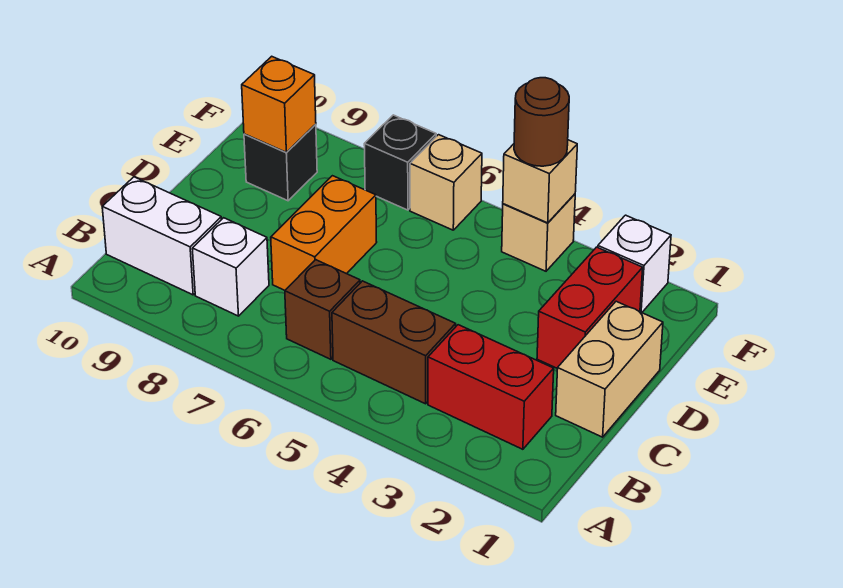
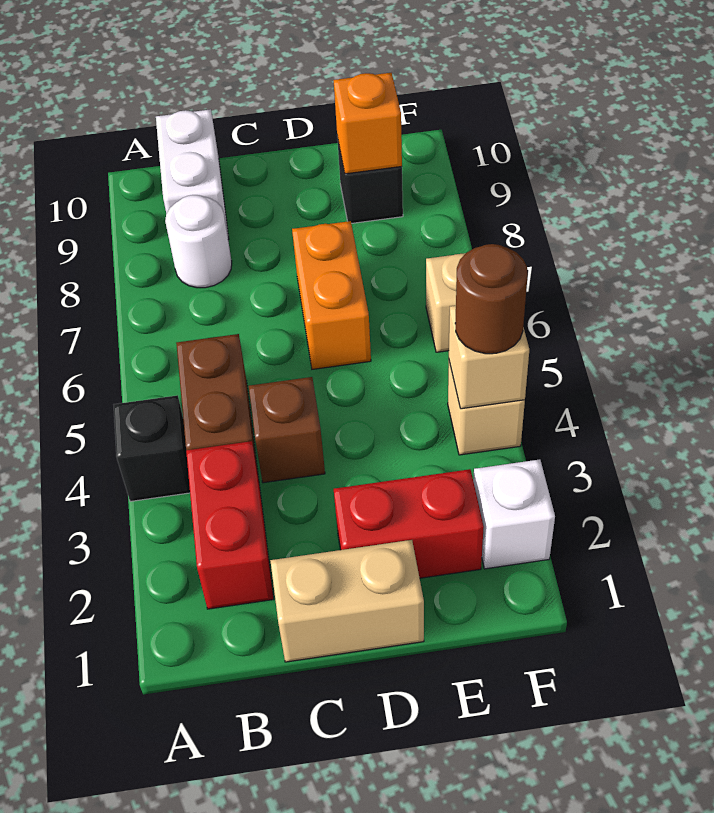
brown 1x1 brick [285,260,360,359] -> brown 1x1 brick moved to [249,377,325,483]
white 1x1 brick [192,218,269,316] -> white 1x1 round brick [165,195,232,288]
orange 1x2 brick [271,176,377,290] -> orange 1x2 brick turned to [292,221,371,369]
black 1x1 brick [364,115,436,210] -> black 1x1 brick moved to [114,395,190,501]

